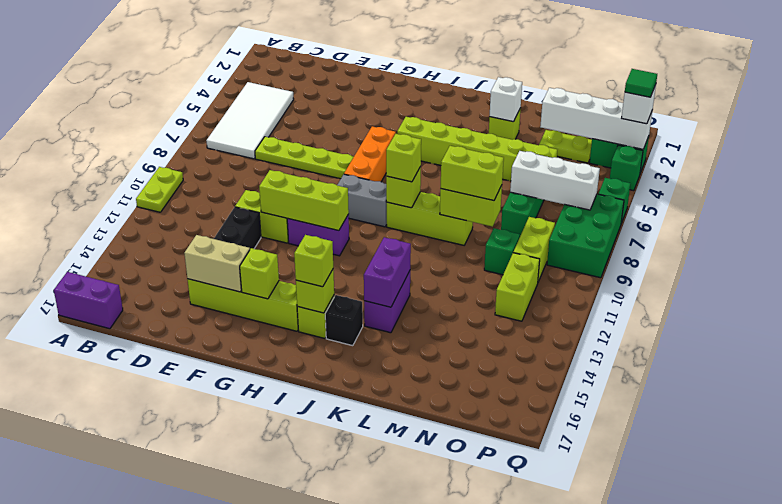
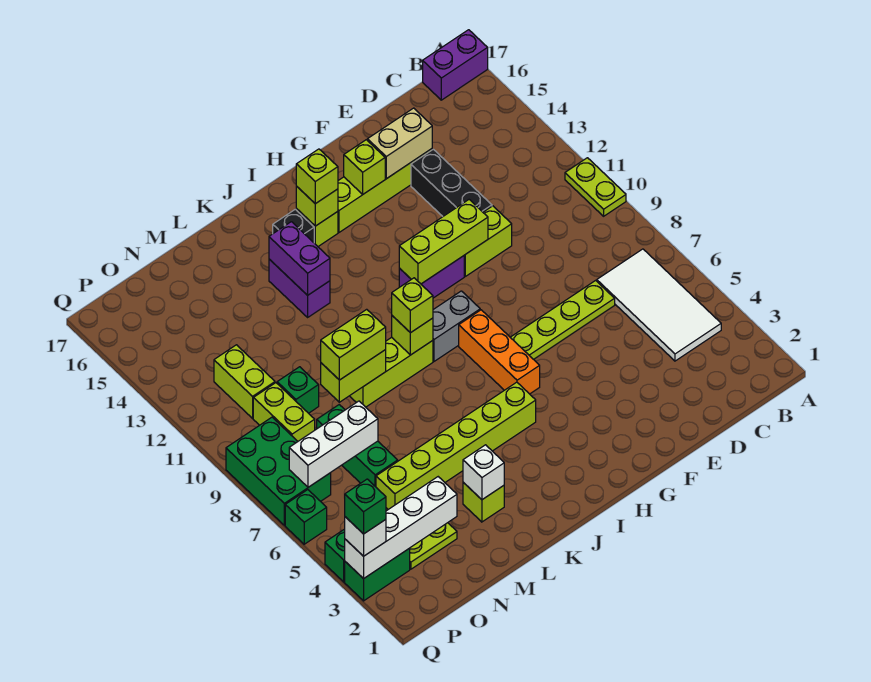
green 1x1 tile [625,69,657,97] -> green 1x1 brick [344,479,386,534]

